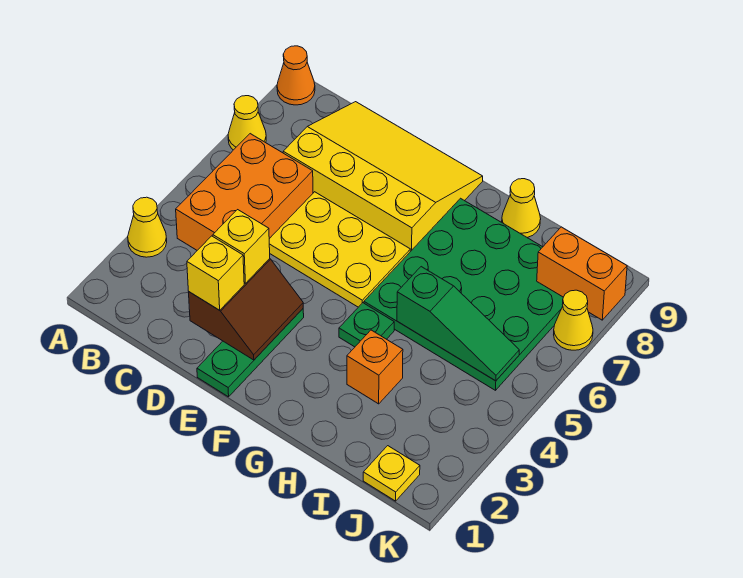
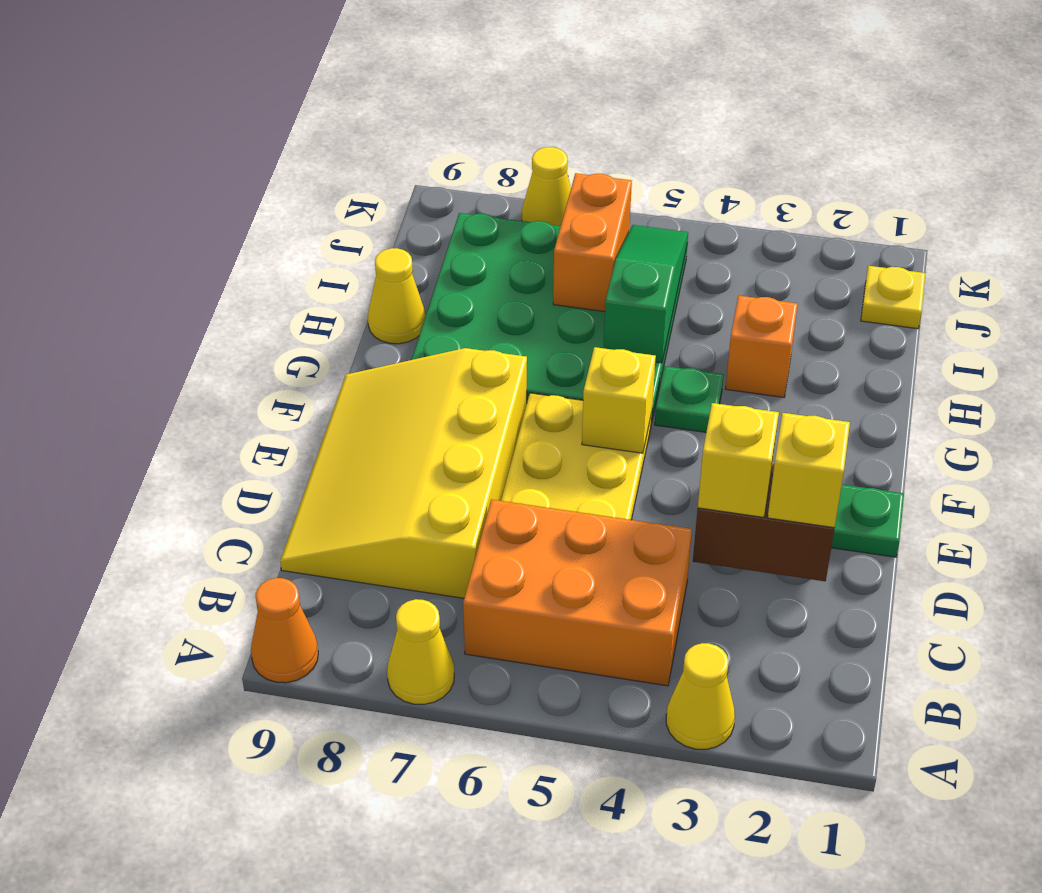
none -> yellow 1x1 brick [582,347,656,453]
orange 1x2 brick [537,227,627,320] -> orange 1x2 brick moved to [553,173,632,312]

